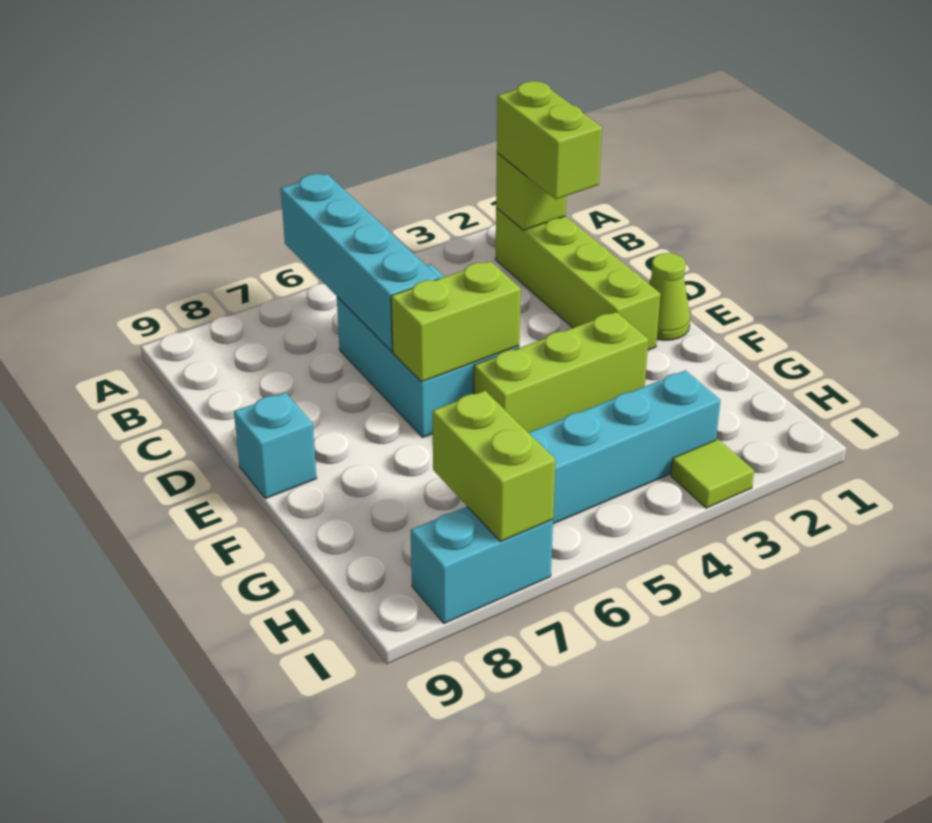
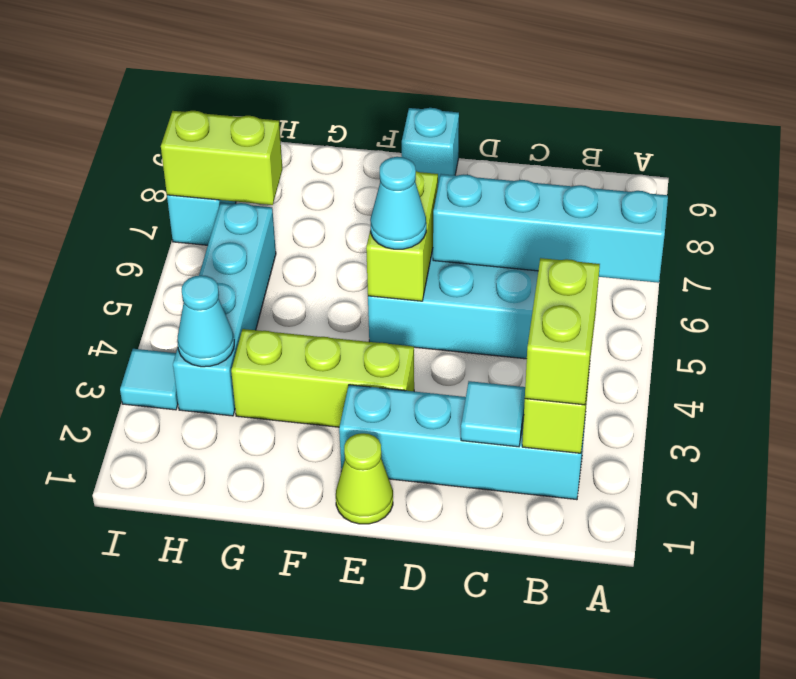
lime 1x4 brick [495,208,660,350] -> cyan 1x4 brick [339,385,586,500]
lime 1x2 brick [497,81,602,199] -> lime 1x2 brick turned to [525,258,600,405]
none -> cyan 1x1 tile [461,381,525,447]
none -> cyan 1x1 cone [370,157,426,249]
lime 1x3 brick [474,312,648,433] -> lime 1x3 brick turned to [231,329,414,427]
none -> cyan 1x1 cone [177,275,234,367]
lime 1x1 tile [671,439,754,508] -> cyan 1x1 tile [120,349,178,410]

